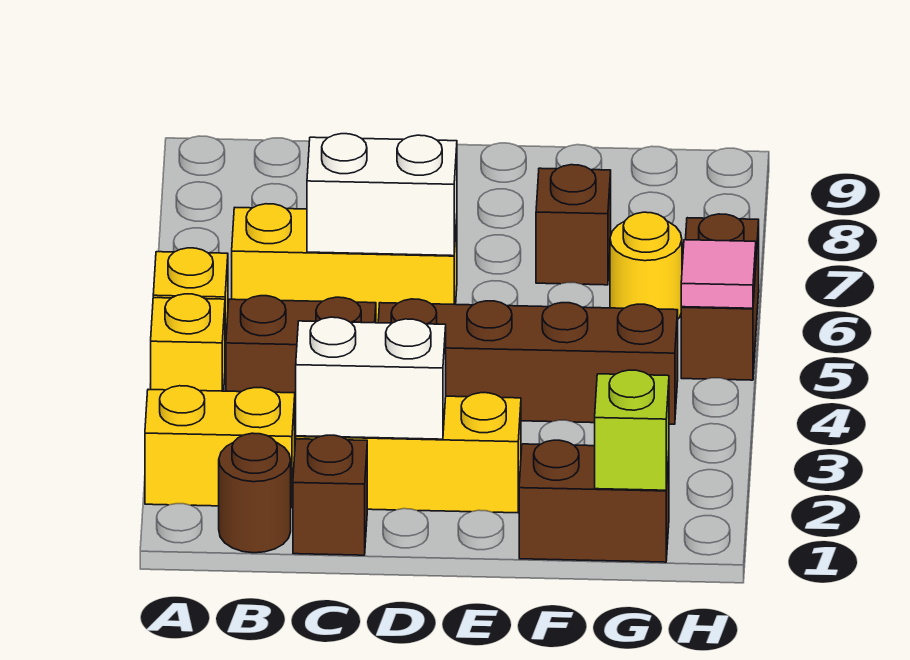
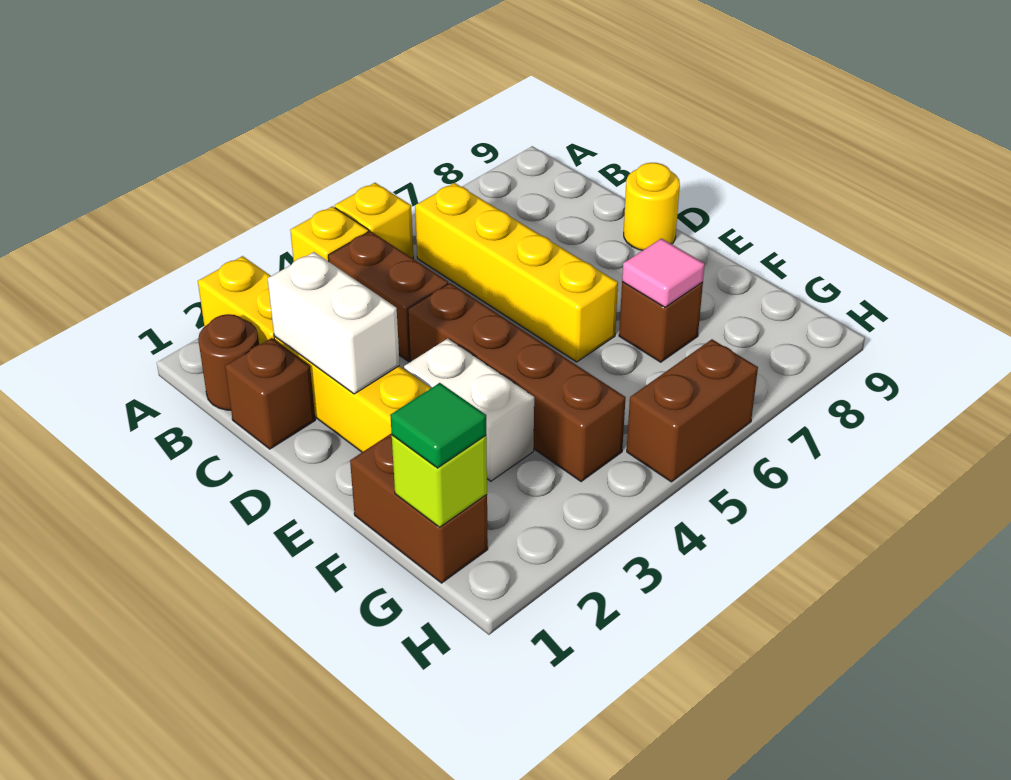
yellow 1x3 brick [232,204,457,323] -> yellow 1x4 brick [415,183,618,362]
white 1x2 brick [307,134,457,256] -> white 1x2 brick moved to [404,339,534,481]
none -> green 1x1 tile [390,383,486,468]
yellow 1x1 round brick [610,212,682,319] -> yellow 1x1 round brick moved to [624,163,680,250]
pink 1x1 tile [681,240,756,308] -> pink 1x1 tile moved to [622,239,705,307]

